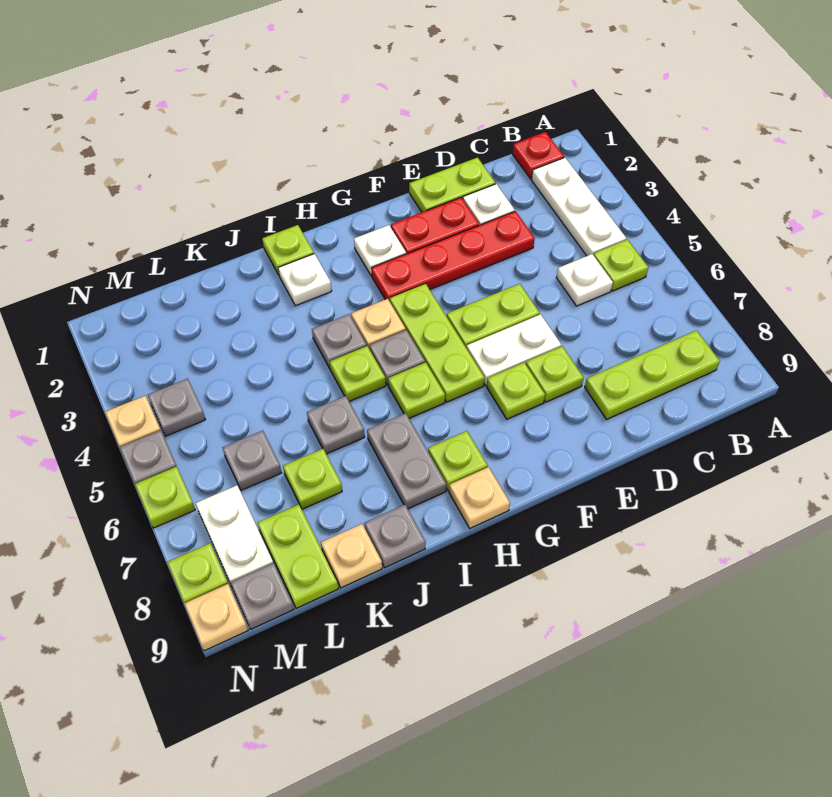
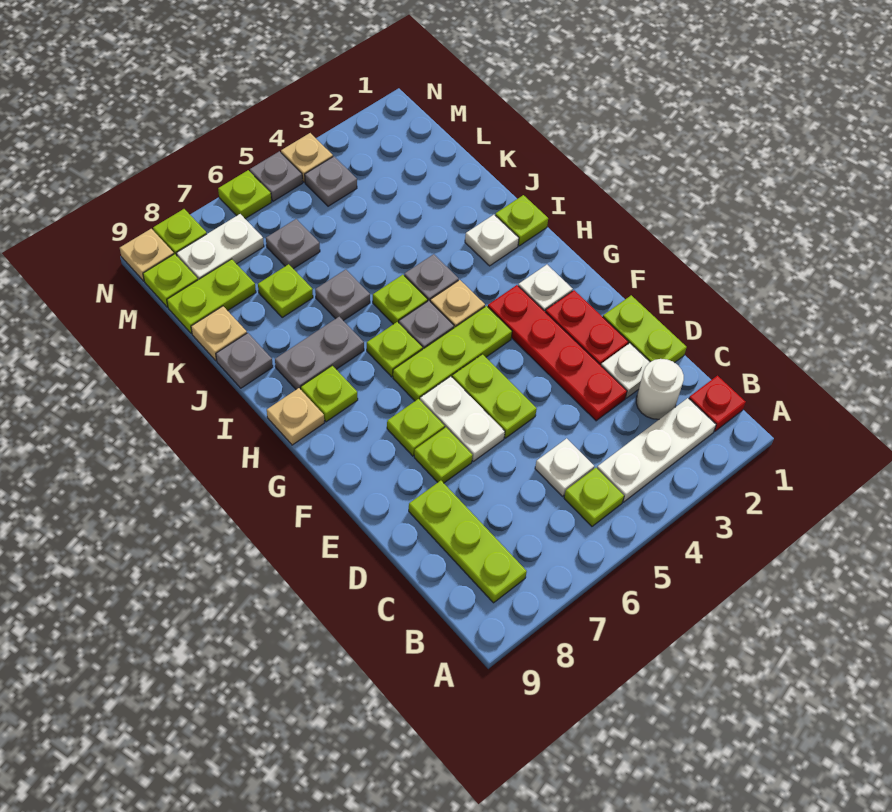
none -> white 1x1 round brick [636,359,684,419]
grey 1x1 plate [231,563,294,629] -> lime 1x1 plate [143,254,198,307]

